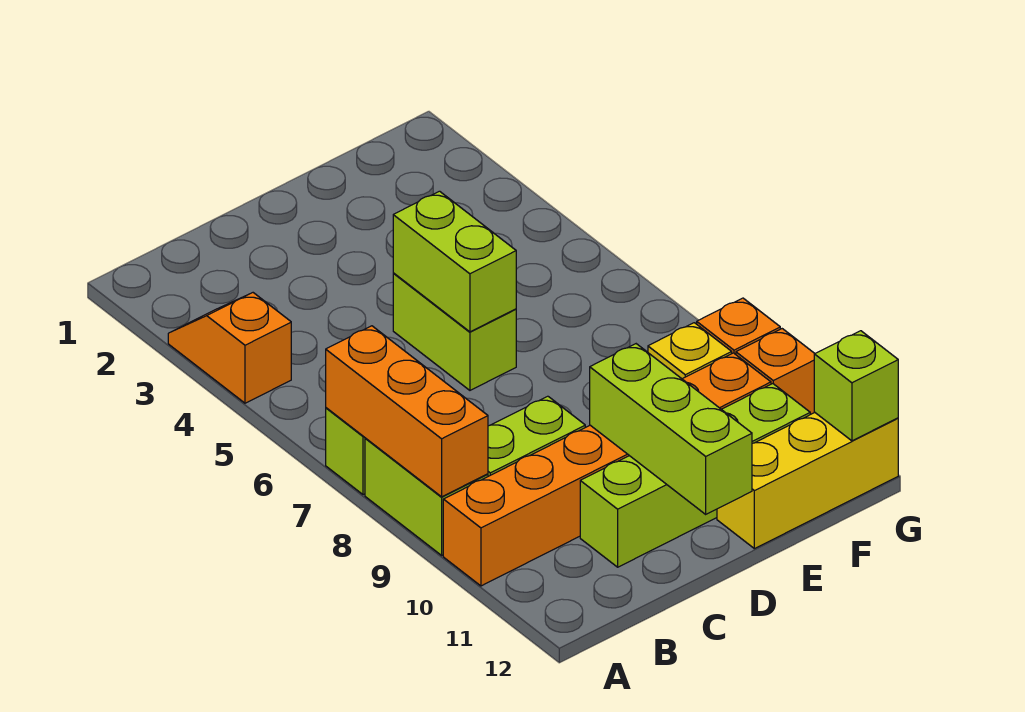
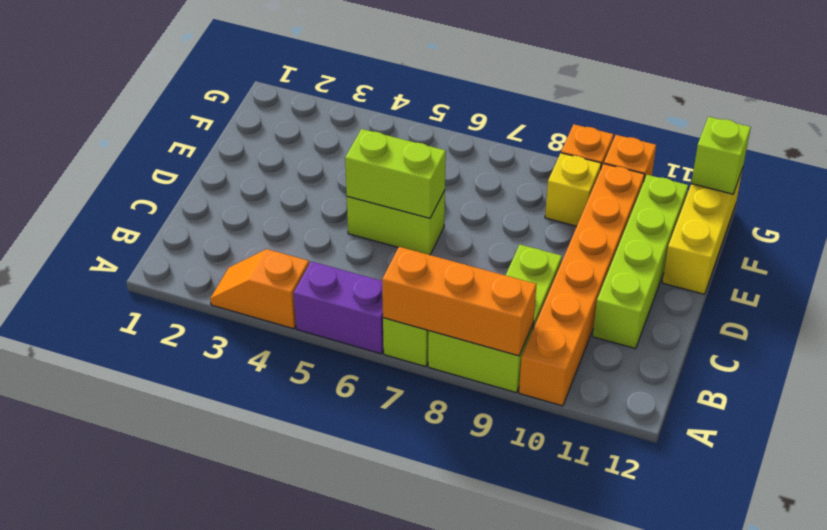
none -> purple 1x2 brick [294,261,384,354]
lime 1x3 brick [590,344,752,514] -> none

